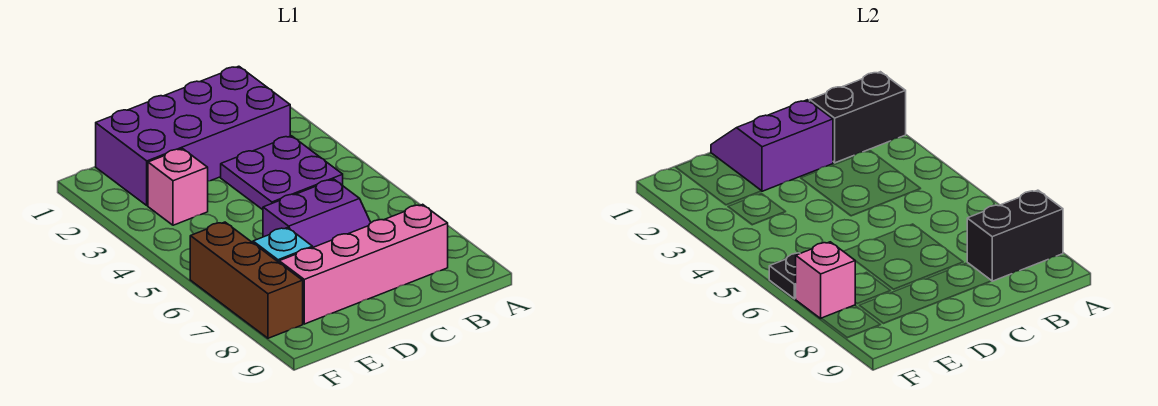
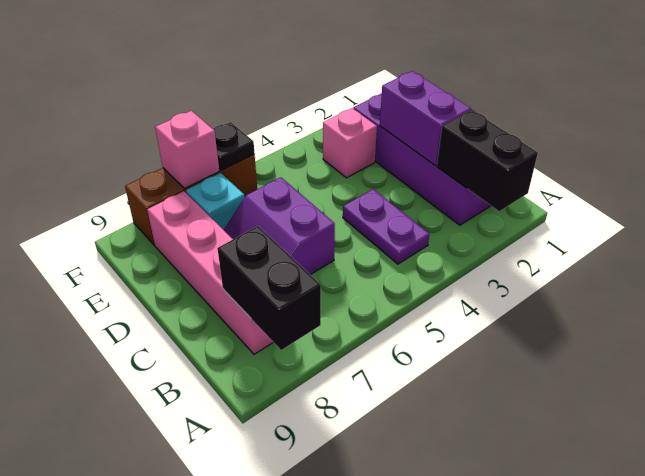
purple 2x2 plate [221,136,343,210] -> purple 1x2 plate [343,189,430,264]

